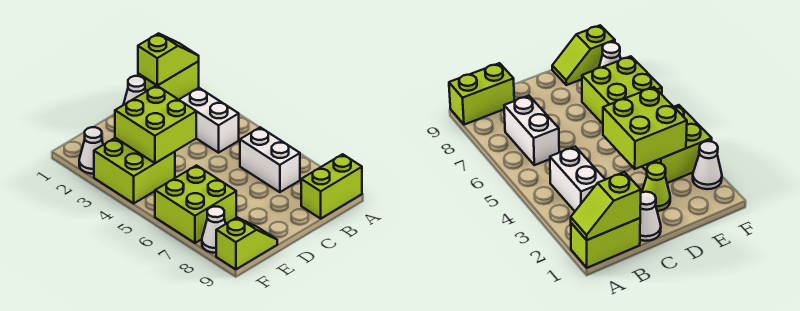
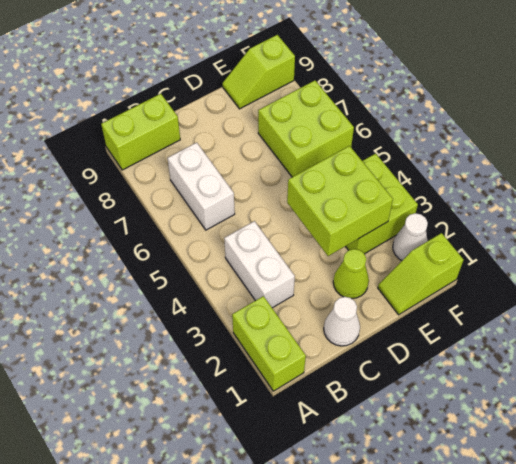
lime 1x2 brick [138,61,199,100] -> lime 1x2 brick turned to [232,296,306,391]
lime 1x2 slope [138,33,199,86] -> lime 1x2 slope moved to [378,233,464,315]
white 1x1 cone [202,207,226,253] -> none

